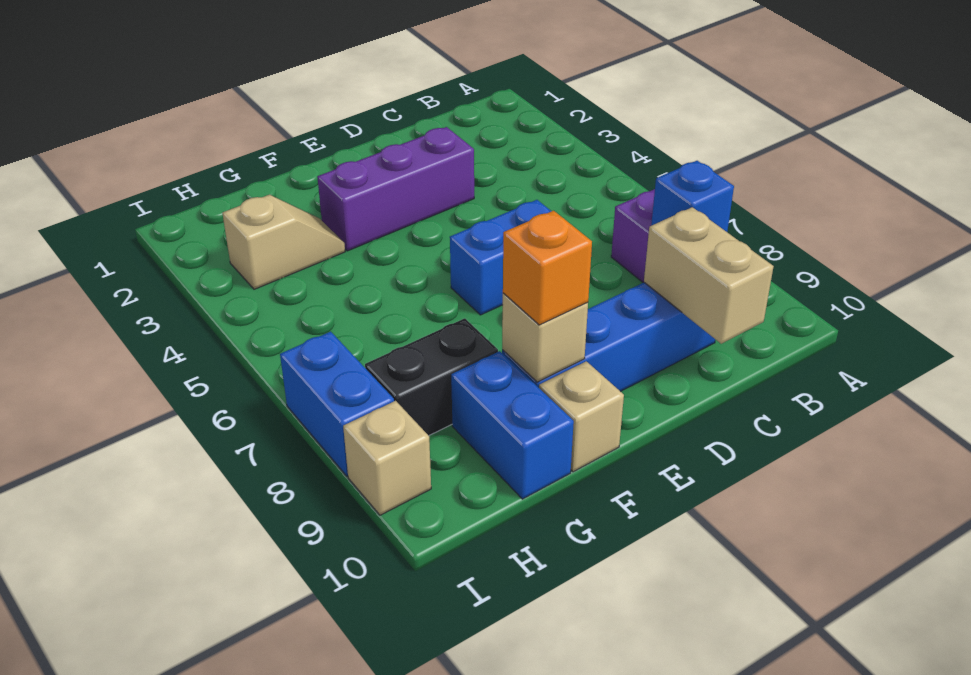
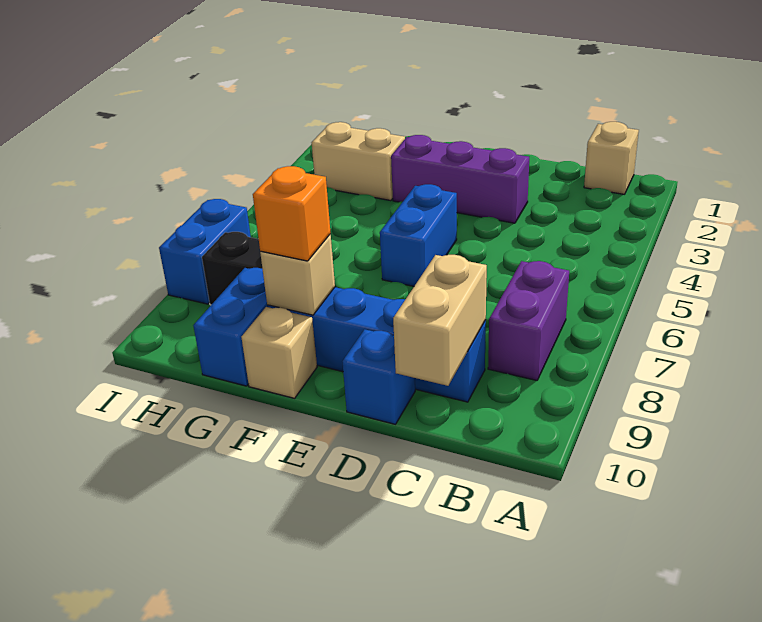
blue 1x1 brick [651,161,734,232] -> blue 1x1 brick moved to [342,329,415,424]
blue 1x2 brick [450,200,551,315] -> blue 1x2 brick turned to [380,184,457,286]
tan 1x2 slope [222,195,345,289] -> tan 1x2 brick [312,122,405,201]
tan 1x1 brick [343,401,431,515] -> tan 1x1 brick moved to [584,122,639,194]

